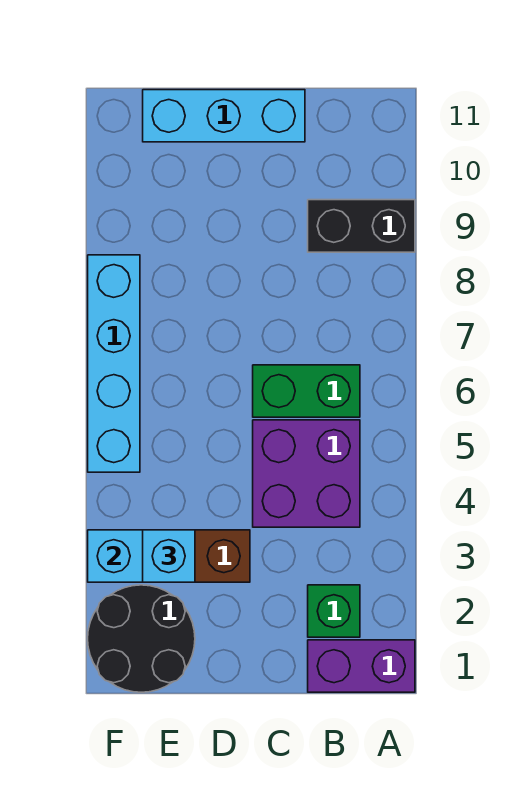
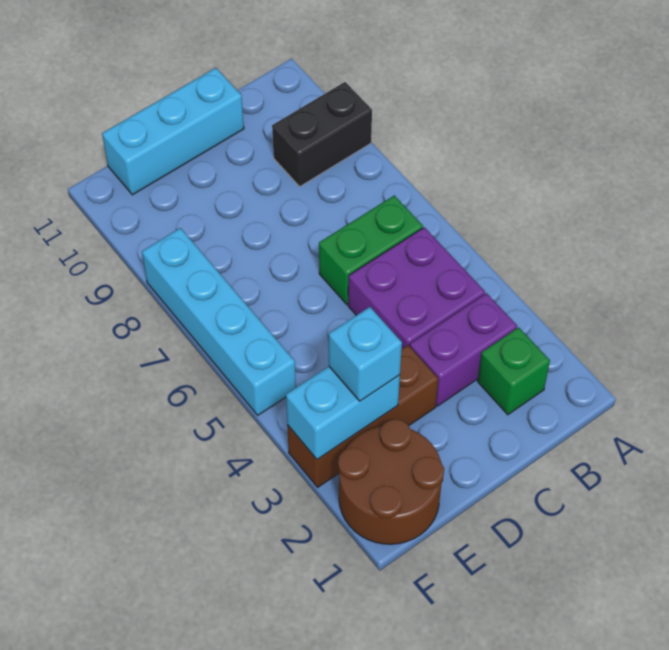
purple 1x2 brick [308,640,415,692] -> purple 1x2 brick moved to [410,293,517,406]
black 2x2 round brick [88,585,195,692] -> brown 2x2 round brick [338,419,444,544]

